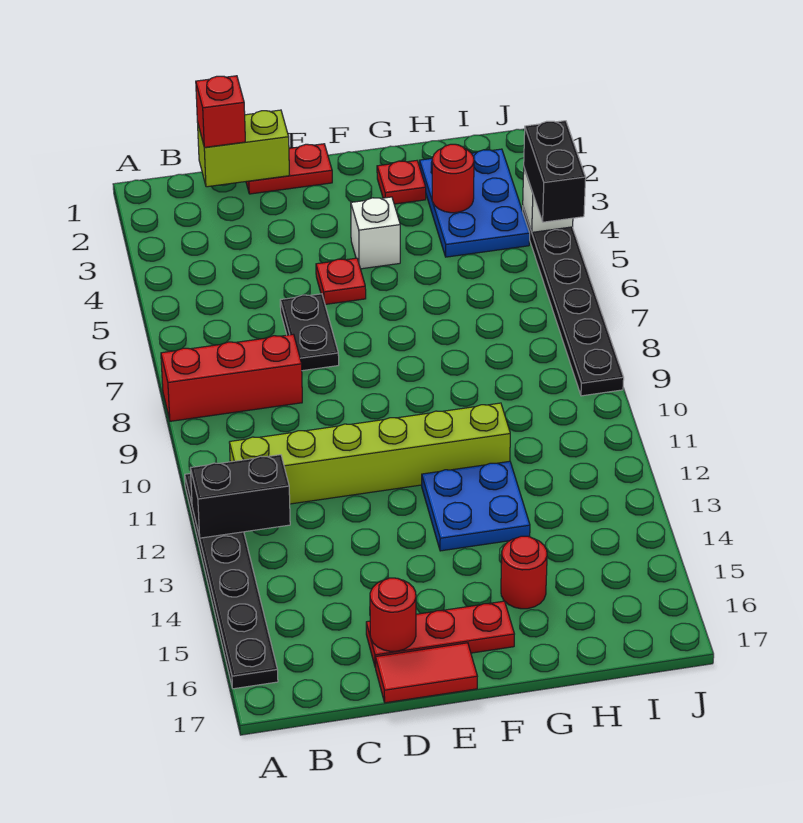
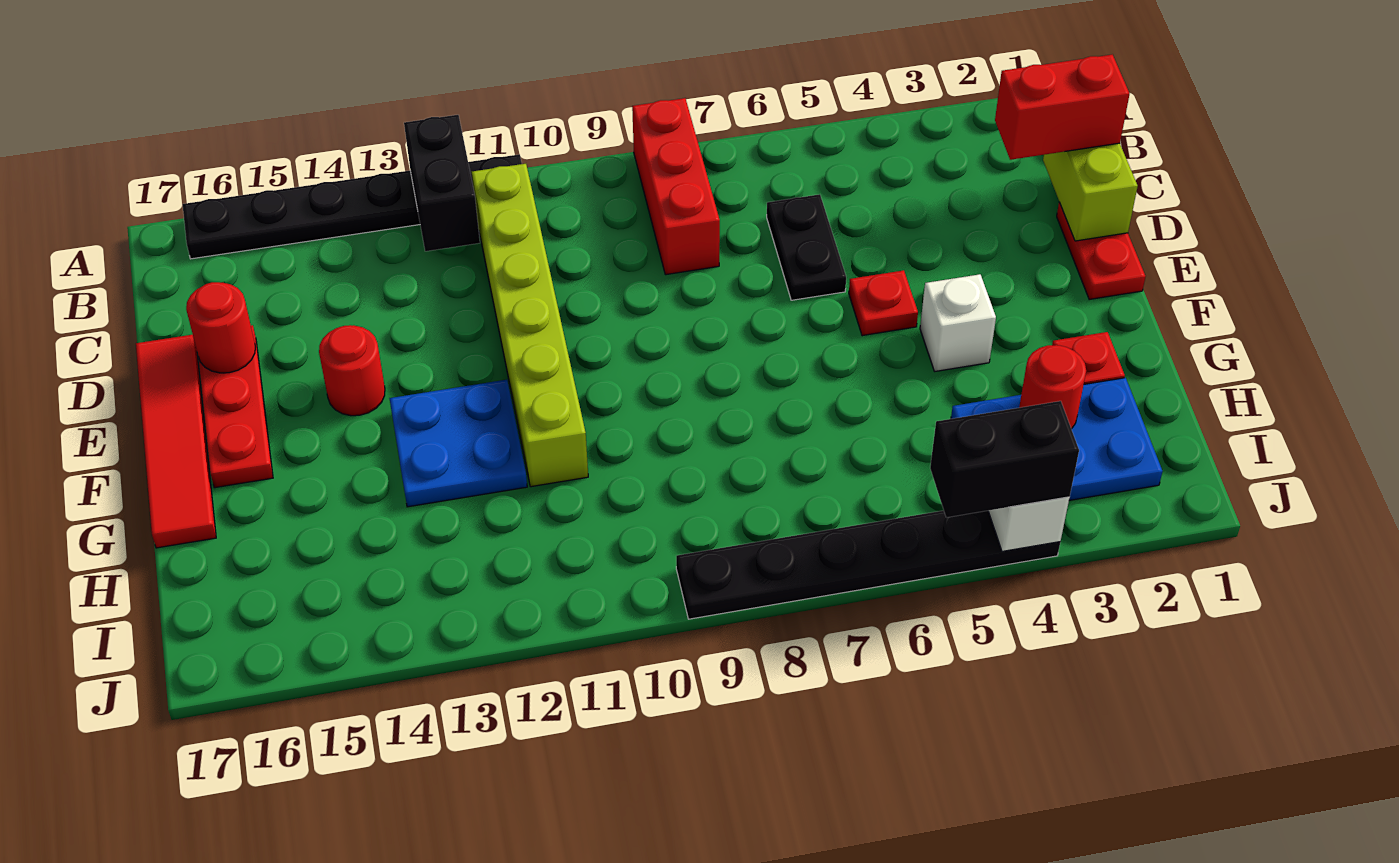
red 1x1 brick [196,76,245,147] -> red 1x2 brick [995,55,1129,160]
black 1x2 plate [280,294,339,371] -> black 1x2 plate turned to [767,194,846,300]
red 1x2 tile [375,643,477,703] -> red 1x4 tile [136,335,216,548]
red 1x1 round brick [501,536,547,609] -> red 1x1 round brick moved to [319,325,385,416]

